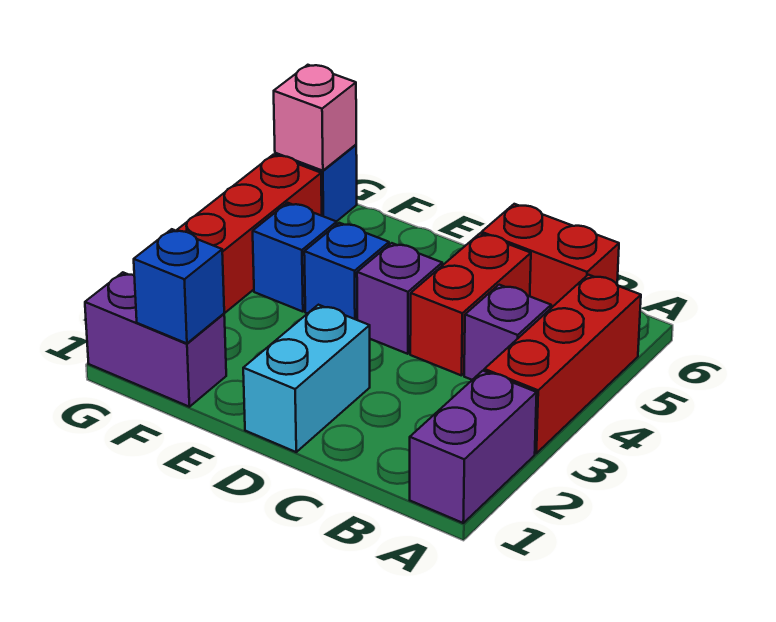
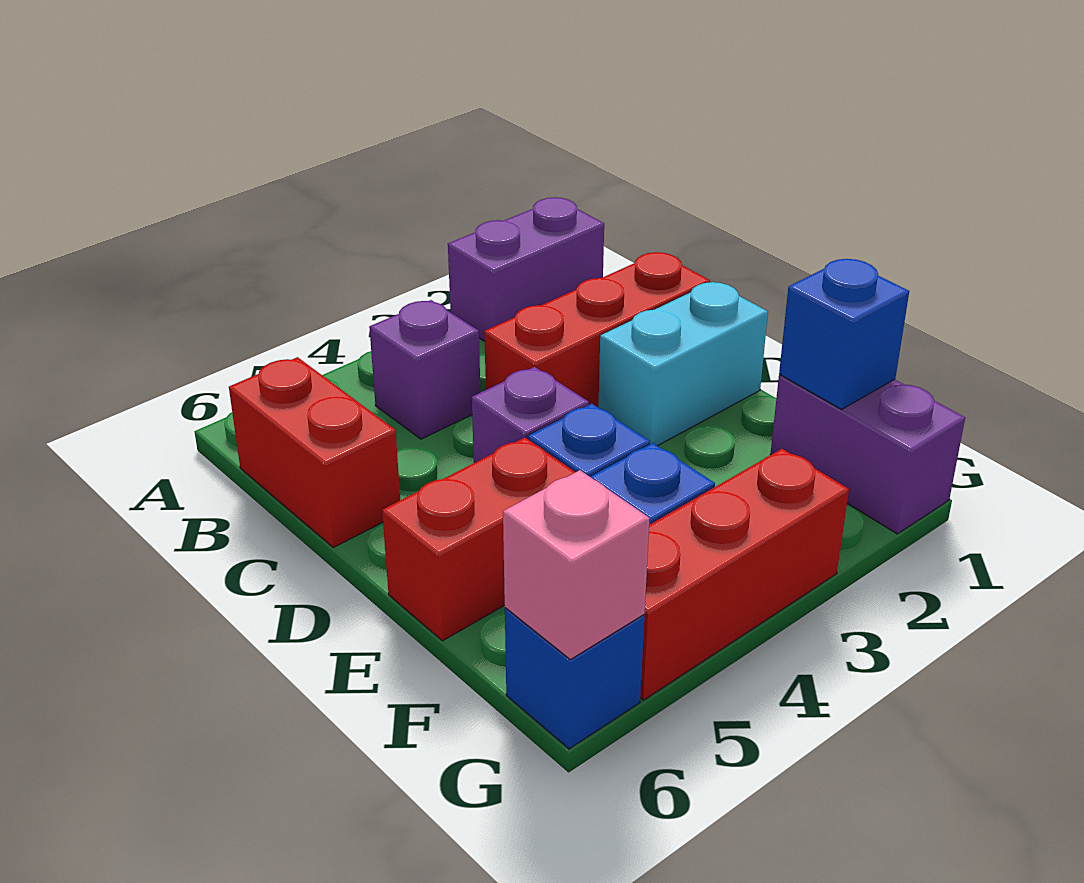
red 1x3 brick [484,275,641,453] -> red 1x3 brick moved to [484,252,710,407]
red 1x2 brick [410,234,531,376] -> red 1x2 brick moved to [382,438,575,641]

